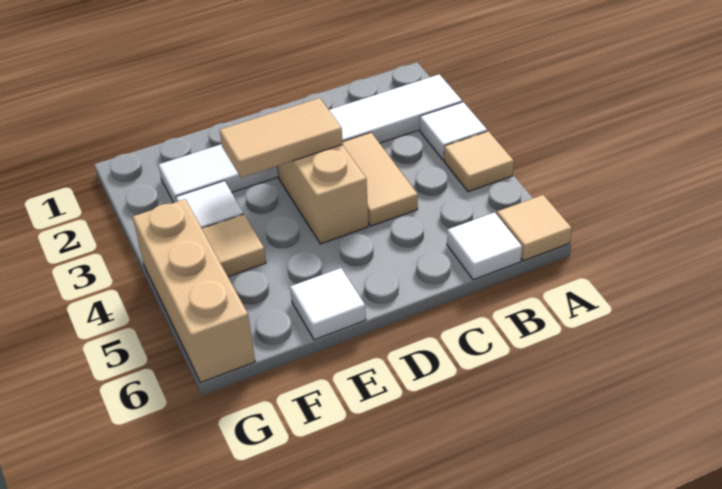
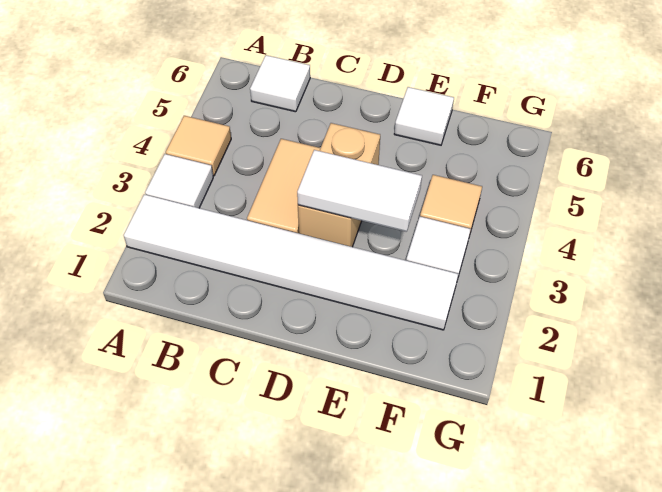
tan 1x1 tile [497,195,572,261] -> none
tan 1x2 tile [220,98,343,178] -> white 1x2 tile [297,150,422,232]
tan 1x3 brick [133,199,255,383] -> none

